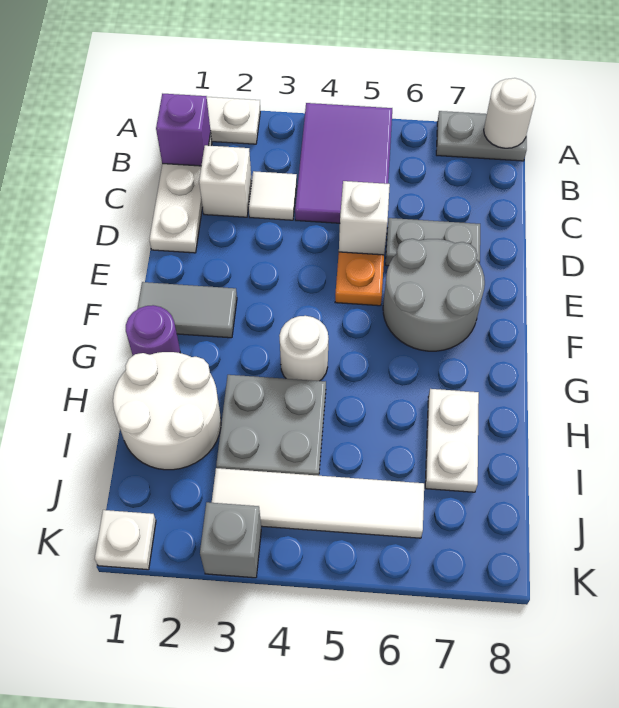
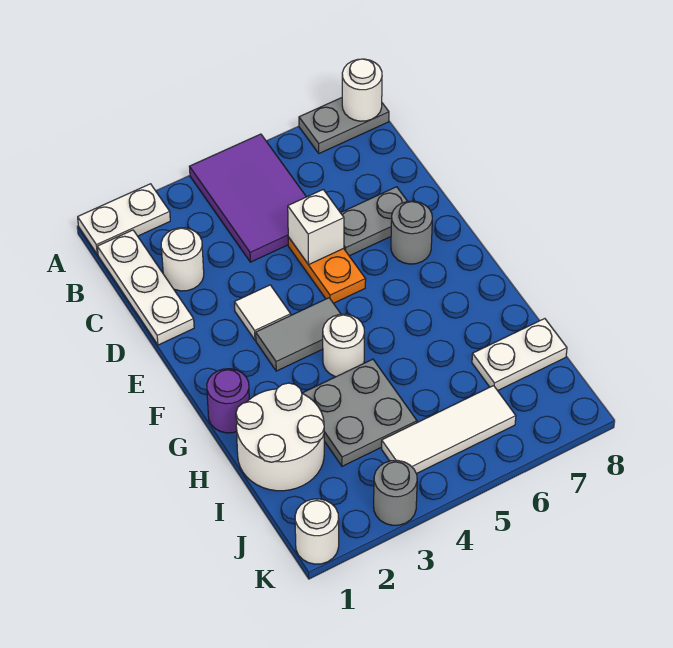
purple 1x1 brick [156,94,211,166] -> none
white 1x1 brick [199,145,252,217] -> white 1x1 round brick [161,228,204,291]
white 1x1 tile [249,171,297,220] -> white 1x1 tile moved to [235,285,291,340]
grey 2x2 round brick [383,239,485,351] -> grey 1x1 round brick [391,201,432,264]
grey 1x2 tile [137,282,237,338] -> grey 1x2 tile moved to [256,298,341,371]
white 1x2 plate [425,389,479,492] -> white 1x2 plate turned to [472,319,567,391]
white 1x4 tile [212,468,424,538] -> white 1x3 tile [382,386,516,474]
white 1x1 plate [95,510,156,570] -> white 1x1 round brick [295,499,339,564]
grey 1x1 brick [200,502,261,578] -> grey 1x1 round brick [374,460,417,525]

